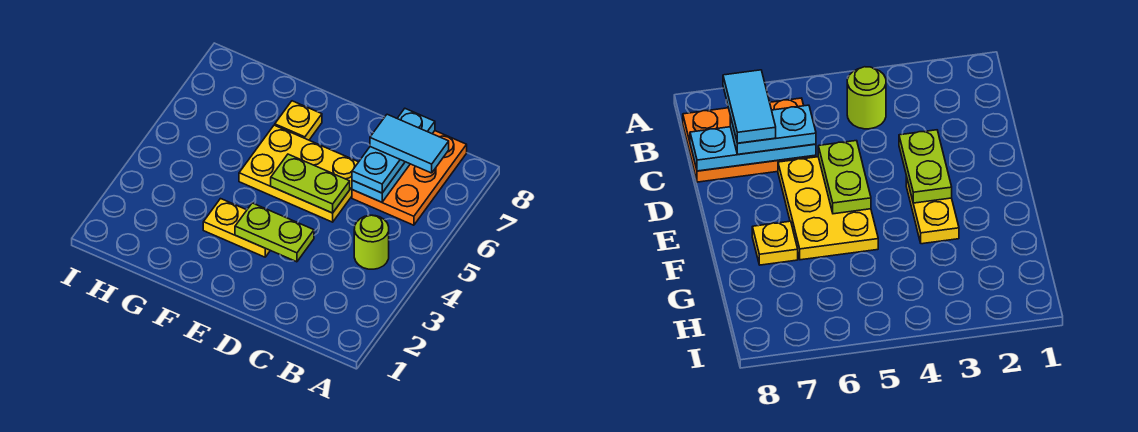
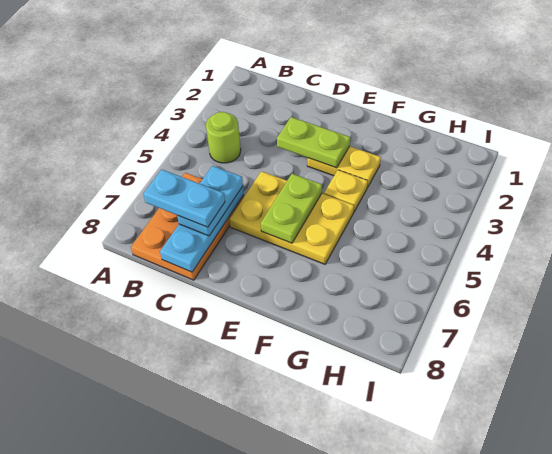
cyan 1x2 tile [370,114,449,173] -> cyan 1x2 plate [143,170,225,227]
lime 1x2 plate [271,154,350,213] -> lime 1x2 plate turned to [261,174,322,243]
yellow 1x1 plate [275,101,322,140] -> yellow 1x1 plate moved to [324,170,368,211]

